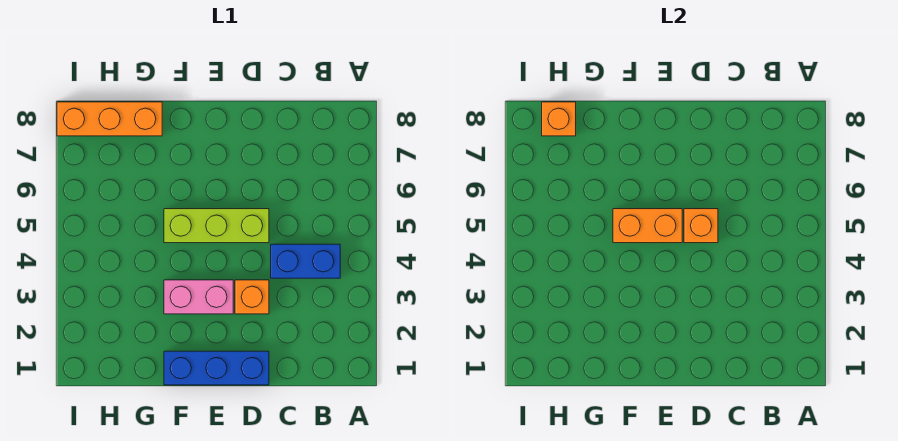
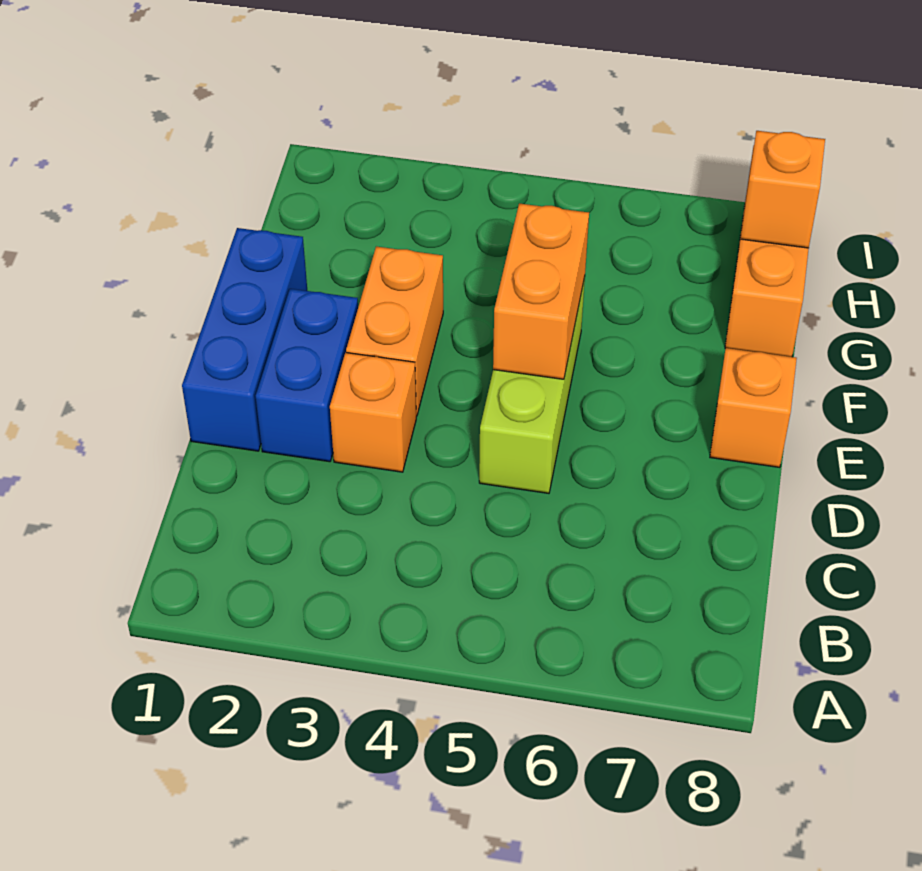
blue 1x2 brick [271,244,340,278] -> blue 1x2 brick moved to [256,289,358,462]
orange 1x1 brick [684,209,718,243] -> orange 1x1 brick moved to [710,348,797,467]
pink 1x2 brick [164,280,233,314] -> orange 1x2 brick [346,246,443,416]

